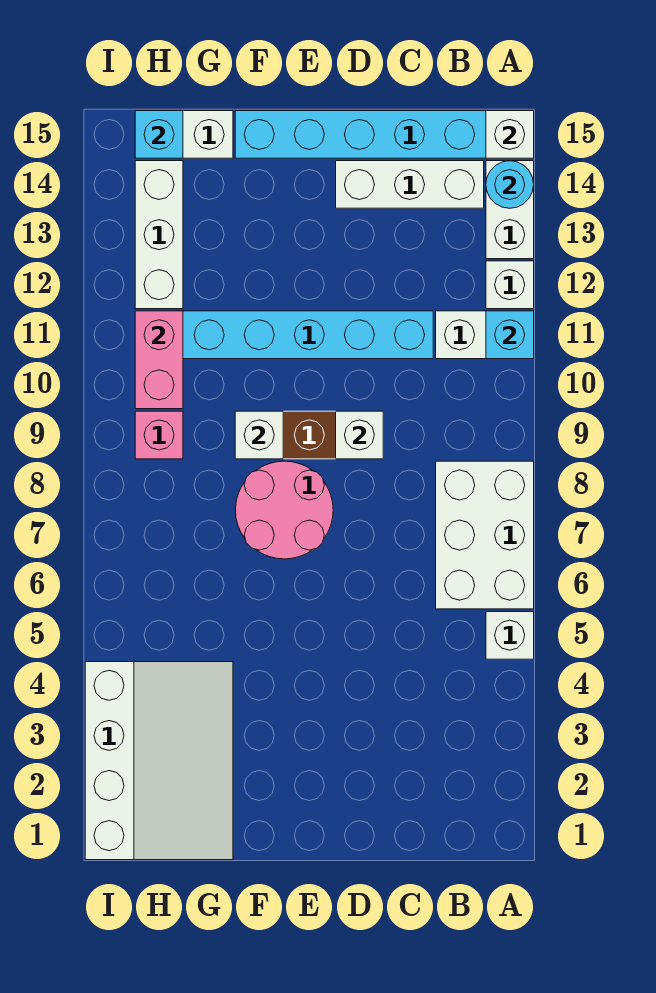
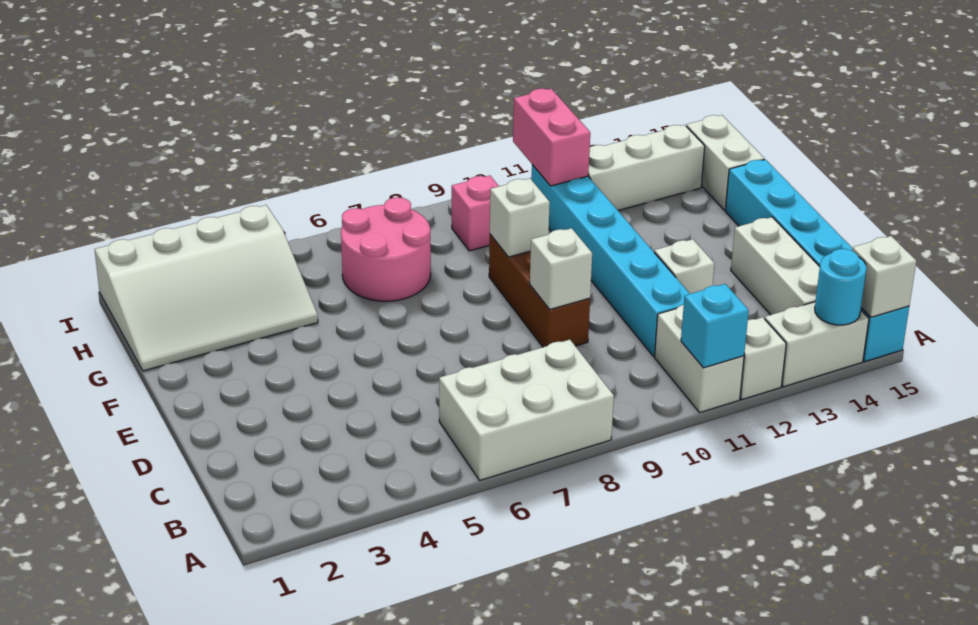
white 1x1 brick [486,612,534,659] -> white 1x1 brick moved to [654,239,714,294]
pink 2x2 round brick [236,461,333,559] -> pink 2x2 round brick moved to [341,197,431,301]
pink 1x2 brick [135,311,183,409] -> pink 1x2 brick turned to [513,89,590,186]
cyan 1x1 brick [135,111,183,158] -> none

